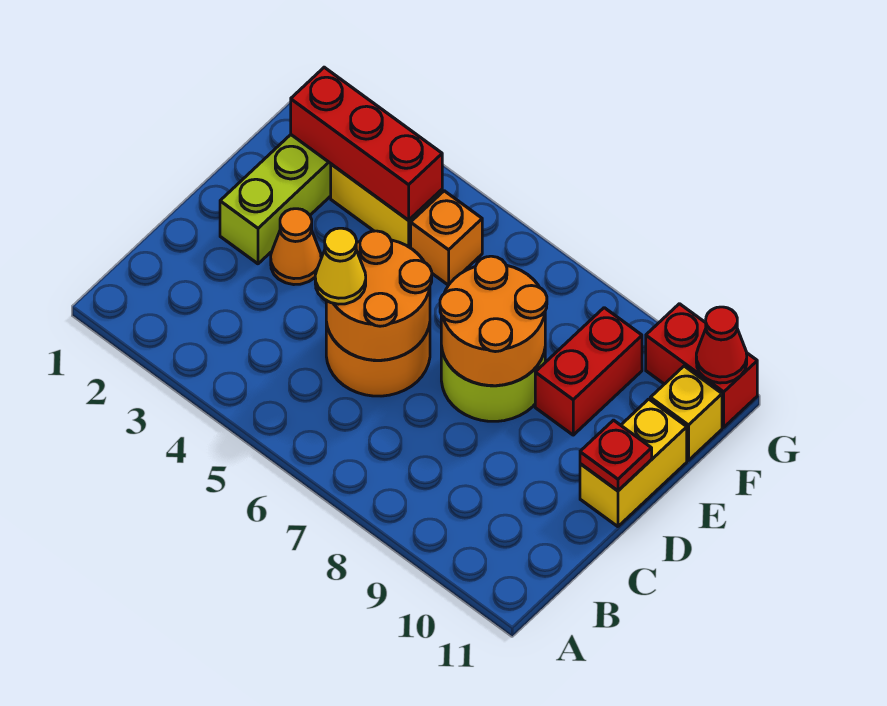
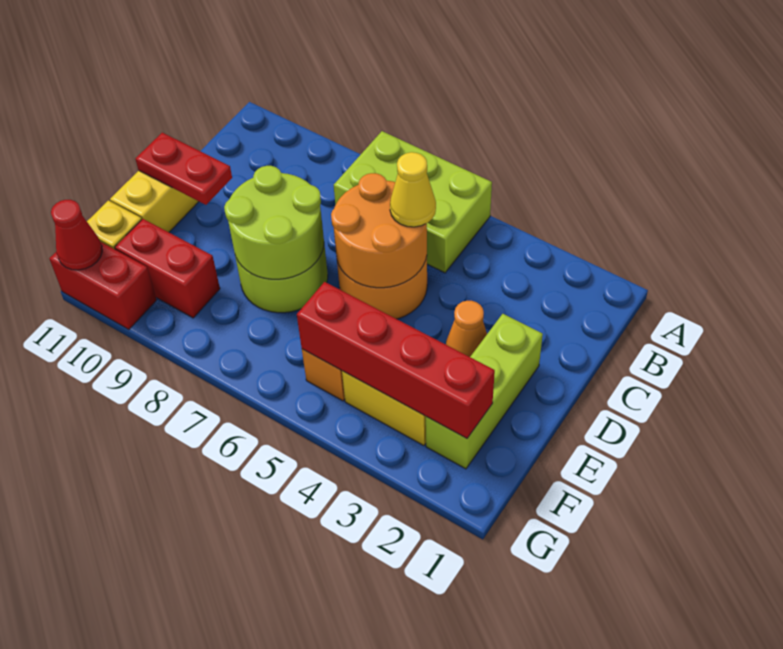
none -> lime 2x3 brick [334,131,492,273]
orange 2x2 round brick [440,256,547,386] -> lime 2x2 round brick [224,166,324,279]
red 1x1 plate [580,420,652,491] -> red 1x2 plate [135,133,232,205]
red 1x2 brick [535,308,642,435] -> red 1x2 brick turned to [115,219,220,318]
red 1x3 brick [291,67,442,220] -> red 1x4 brick [297,282,495,438]

